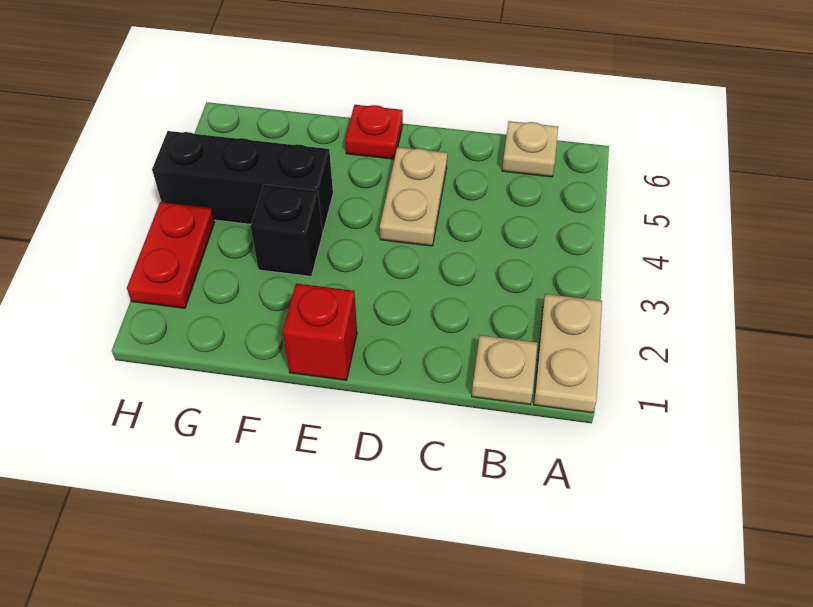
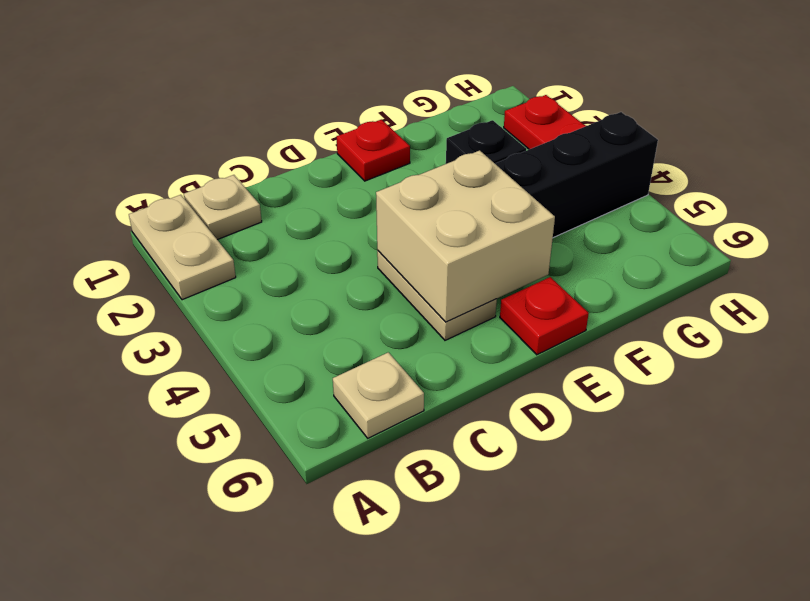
none -> tan 2x2 brick [376,150,555,322]
red 1x1 brick [283,283,357,380] -> red 1x1 plate [337,120,410,181]

